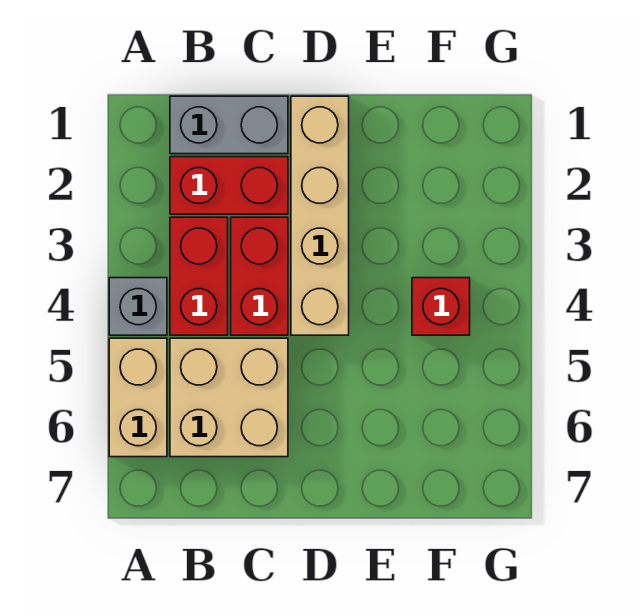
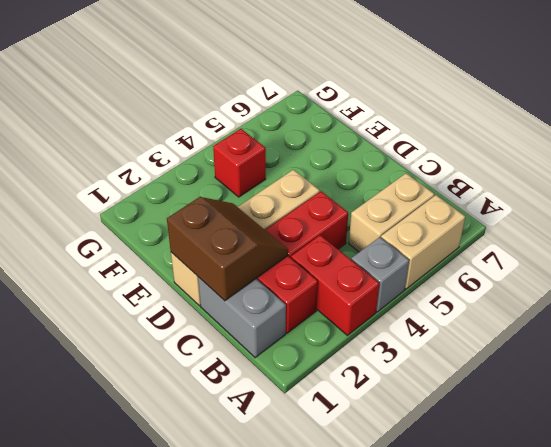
red 1x2 brick [170,217,228,335] -> red 1x2 brick turned to [291,235,379,335]
tan 2x2 brick [170,338,288,457] -> tan 1x2 brick [349,173,434,252]
none -> brown 2x2 slope [167,197,288,301]

